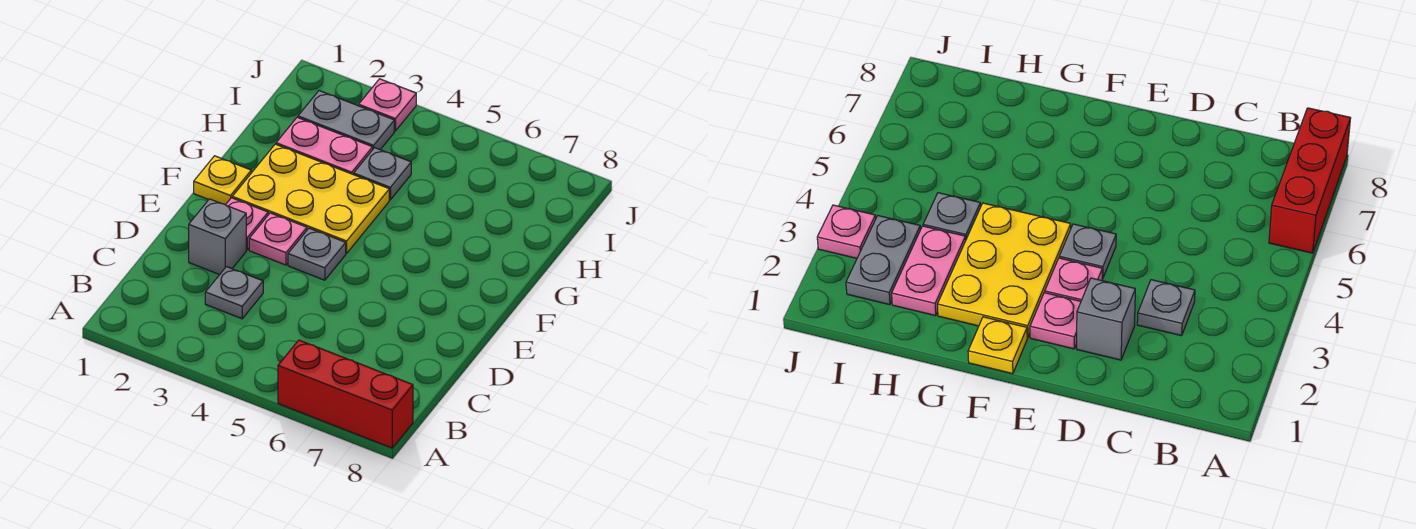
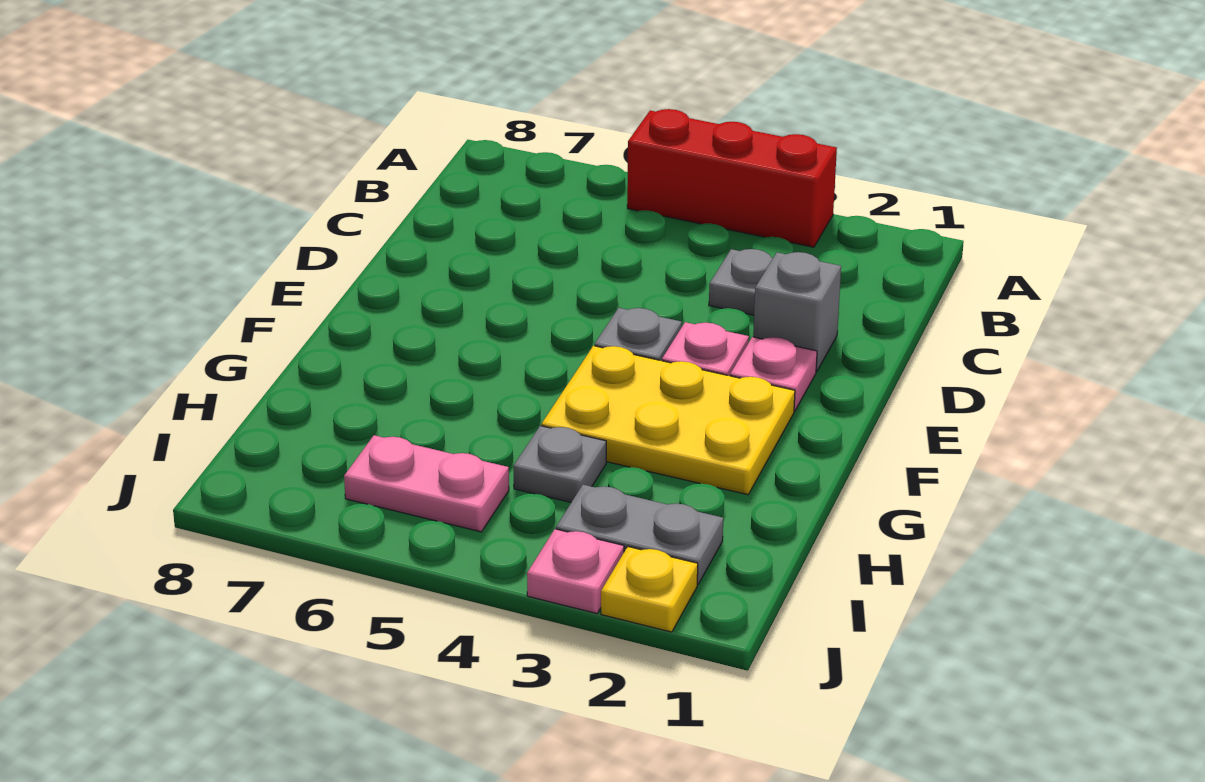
red 1x3 brick [278,340,413,448] -> red 1x3 brick moved to [627,109,837,247]
yellow 1x1 plate [194,156,251,205] -> yellow 1x1 plate moved to [601,547,698,632]
pink 1x2 plate [276,117,373,175] -> pink 1x2 plate moved to [344,435,509,532]

